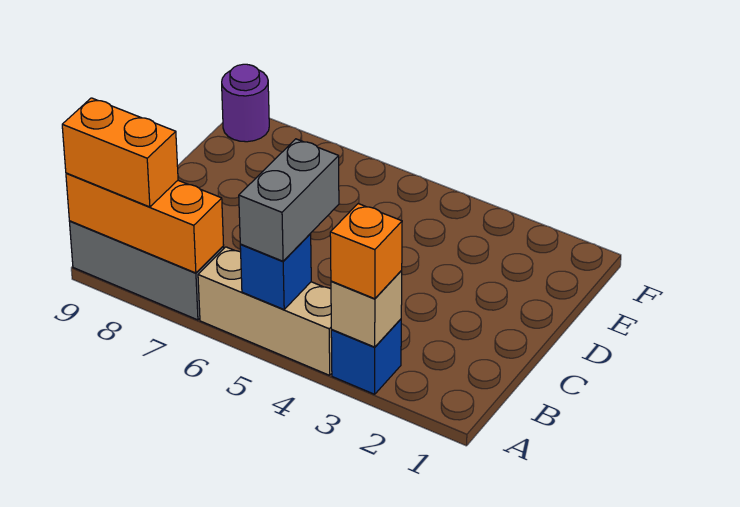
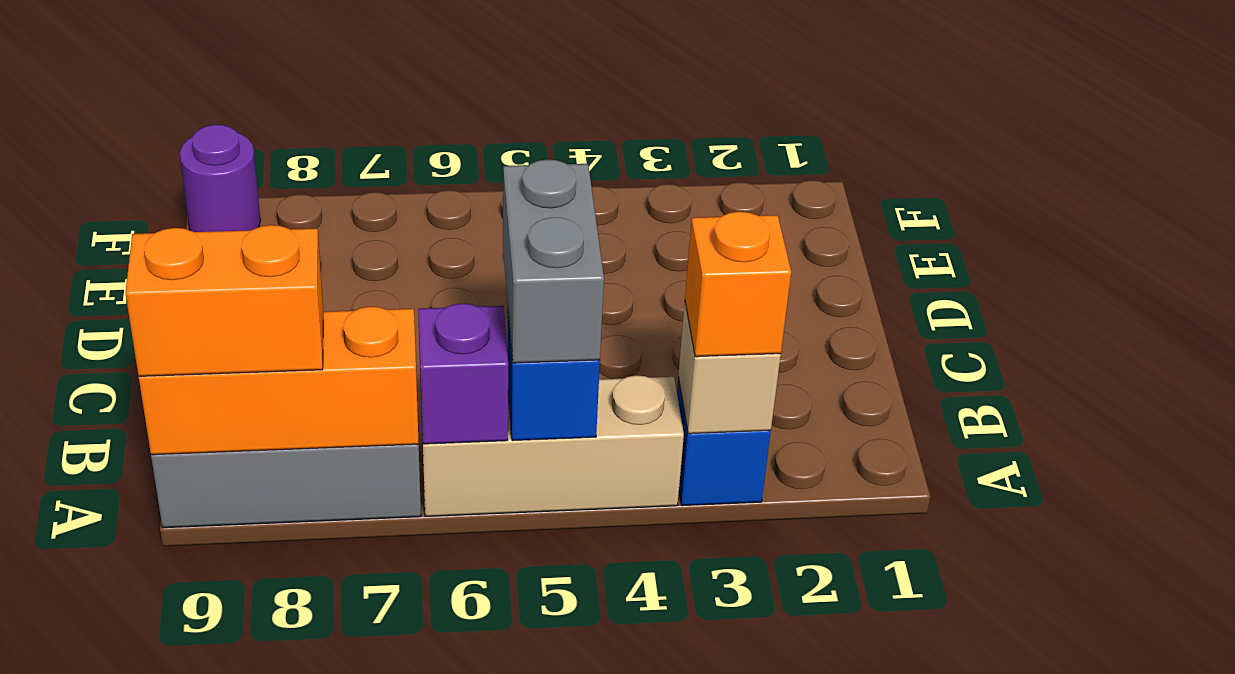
none -> purple 1x1 brick [418,304,508,444]

